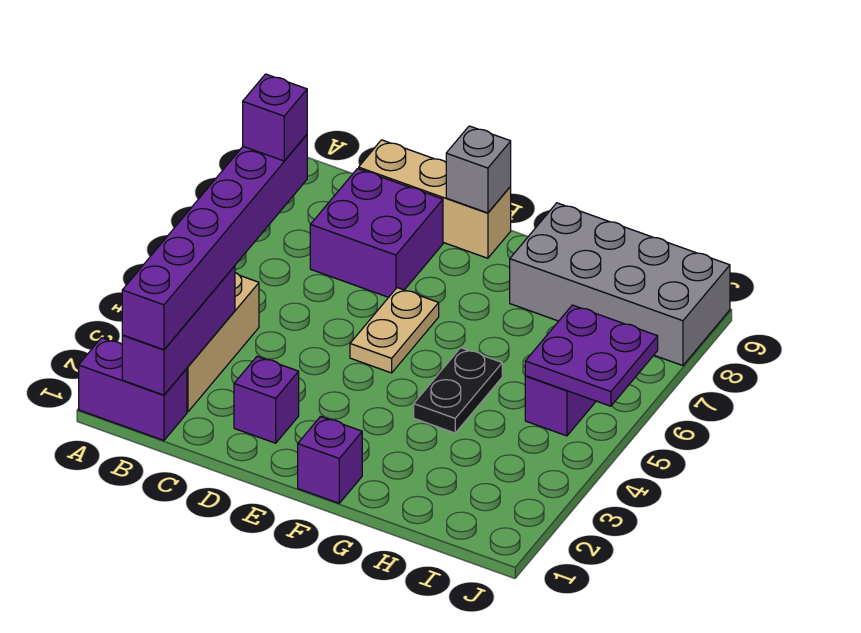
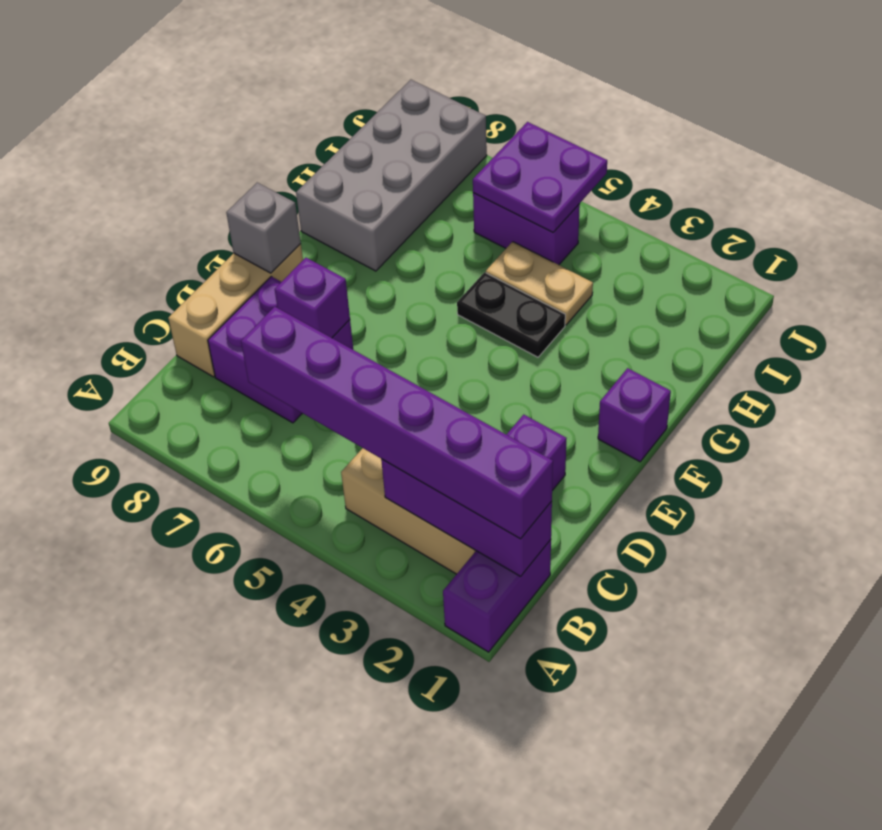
purple 1x1 brick [243,74,307,161] -> purple 1x1 brick moved to [275,258,350,338]
tan 1x2 plate [350,288,439,373] -> tan 1x2 plate moved to [486,242,593,325]

